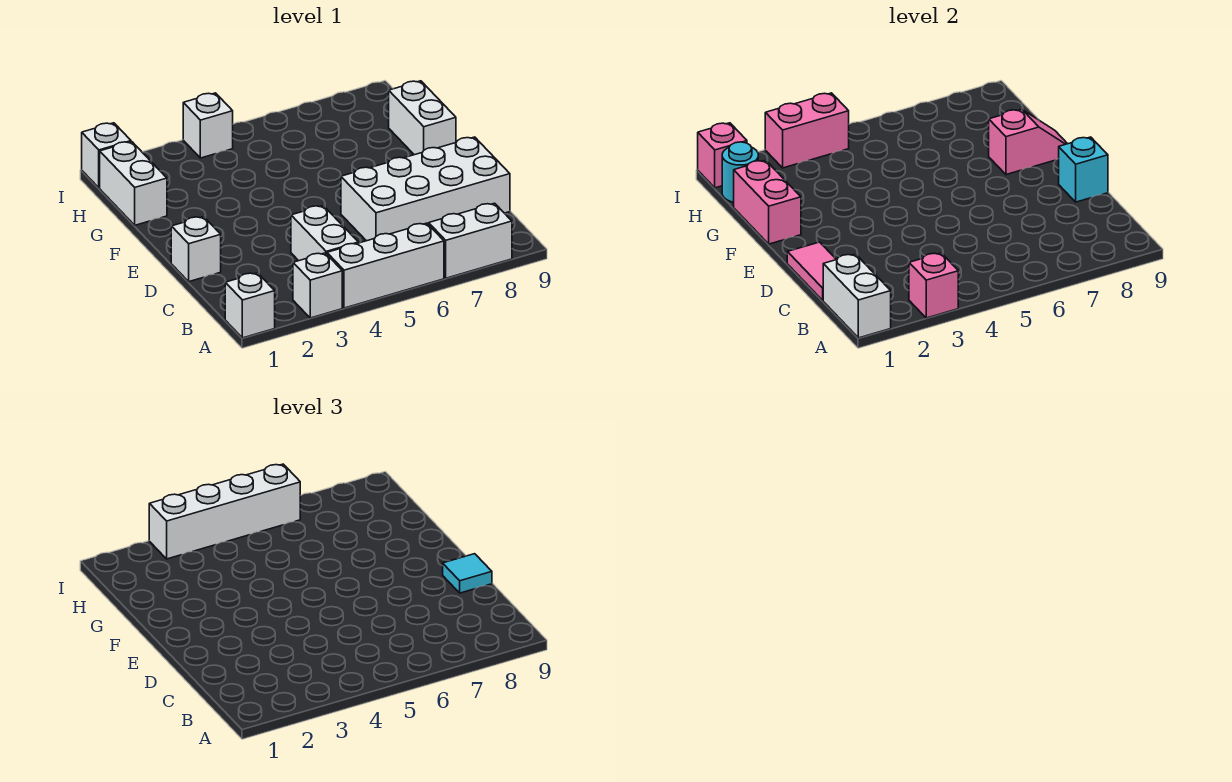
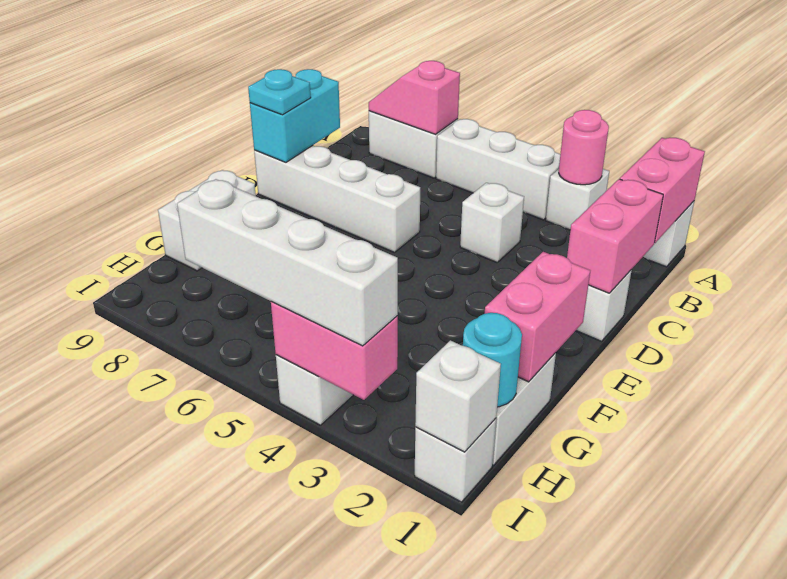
white 1x2 brick [823,254,891,338] -> pink 1x2 brick [620,138,705,243]
pink 1x1 brick [909,253,958,318] -> pink 1x1 round brick [559,110,609,185]
white 1x2 brick [291,206,358,261] -> white 1x1 brick [460,183,524,262]
pink 1x2 tile [787,242,836,300] -> pink 1x2 brick [567,179,663,293]
white 2x4 brick [341,137,510,241] -> white 1x4 brick [254,145,420,253]
cyan 1x1 brick [1059,137,1108,202] -> cyan 1x2 brick [250,69,340,162]
cyan 1x1 tile [443,554,492,593] -> cyan 1x1 plate [248,69,311,115]
pink 1x2 slope [989,109,1067,175] -> pink 1x2 slope moved to [369,61,460,134]
pink 1x1 brick [698,123,747,188] -> white 1x1 brick [415,340,501,452]

